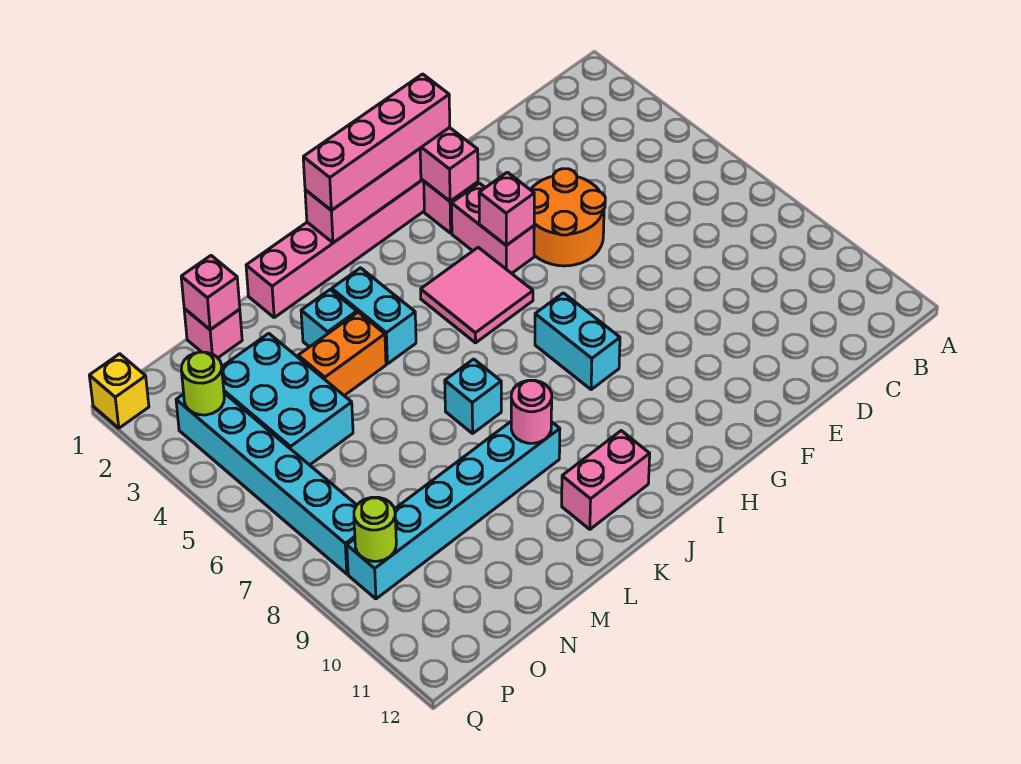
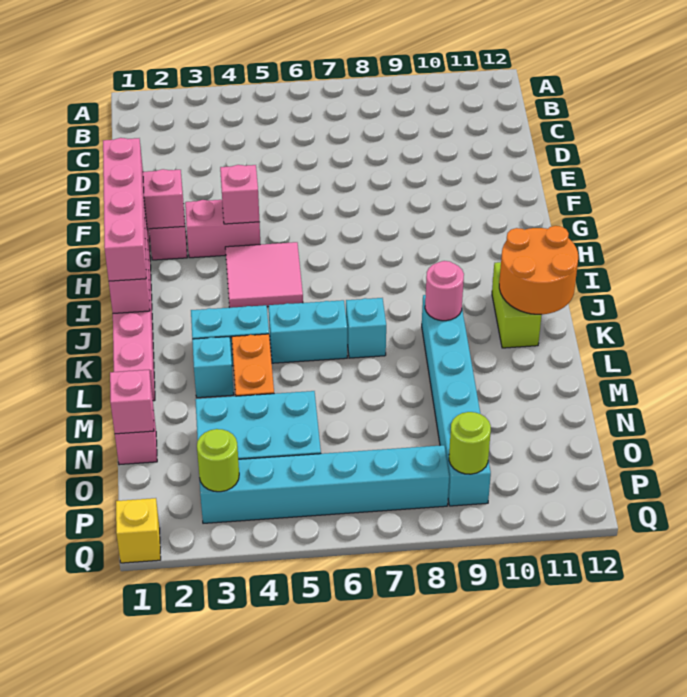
orange 2x2 round brick [531,169,605,266] -> orange 2x2 round brick moved to [499,226,578,315]
cyan 1x2 brick [535,293,620,390] -> cyan 1x2 brick moved to [269,300,347,363]
pink 1x2 brick [562,431,650,529] -> lime 1x2 brick [492,262,542,348]

